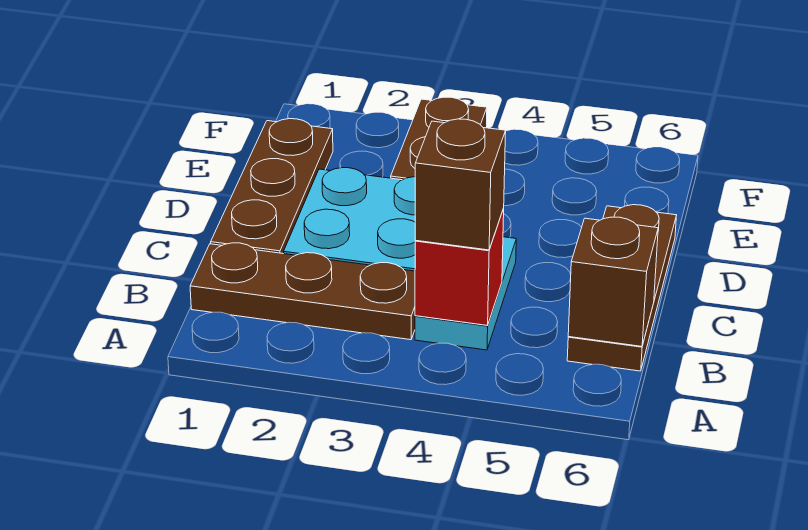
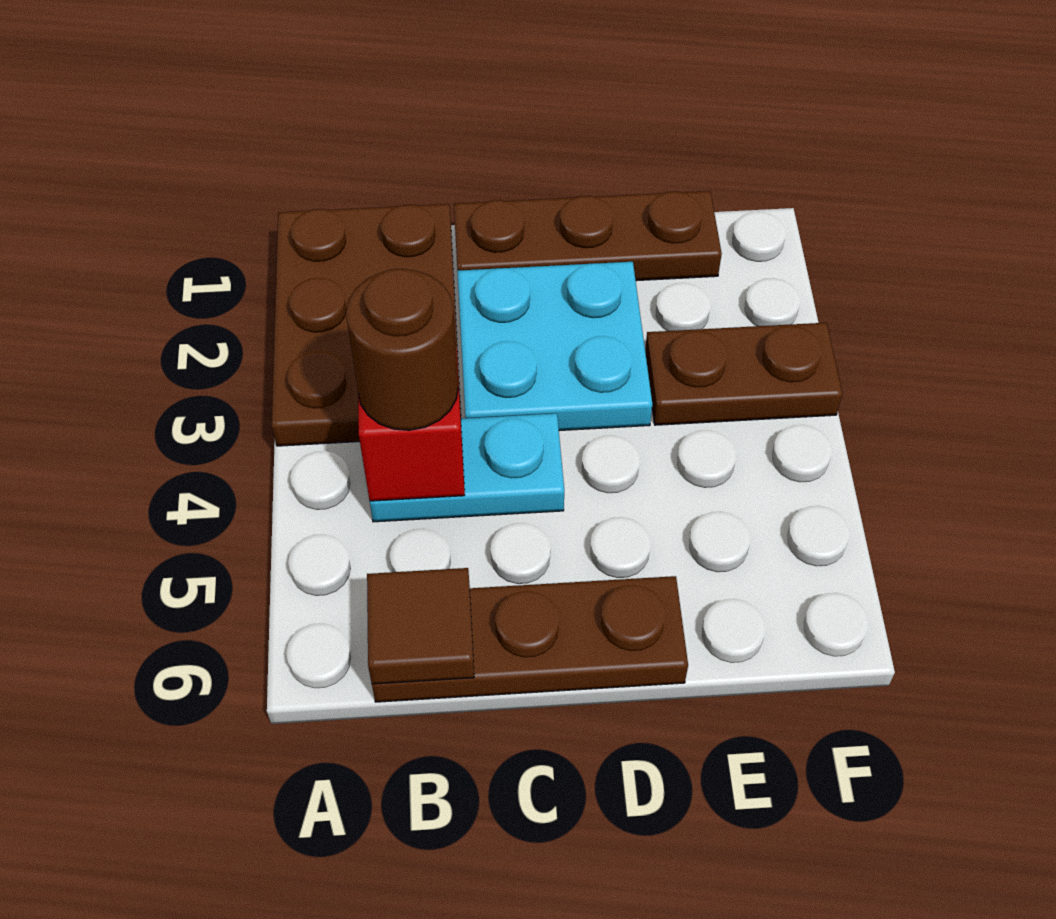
brown 1x3 plate [190,243,415,340] -> brown 2x3 plate [272,204,461,446]
brown 1x1 brick [415,119,506,250] -> brown 1x1 round brick [346,269,458,430]
brown 1x1 brick [568,217,658,346] -> brown 1x1 tile [367,568,474,684]

